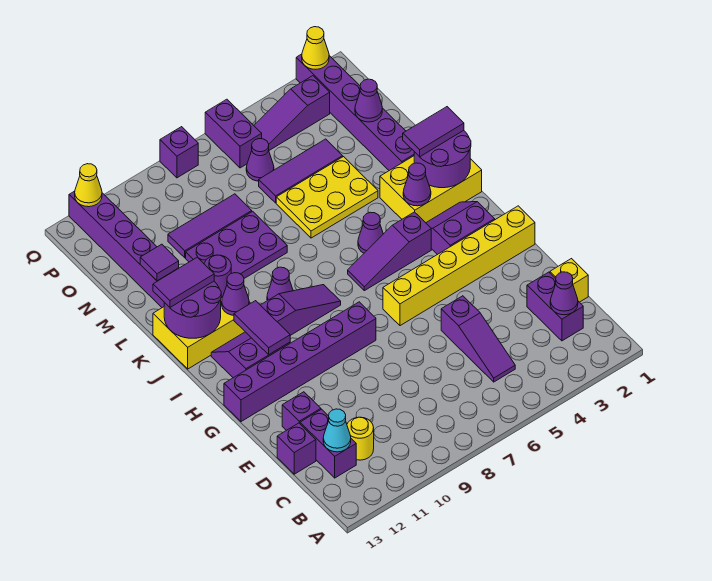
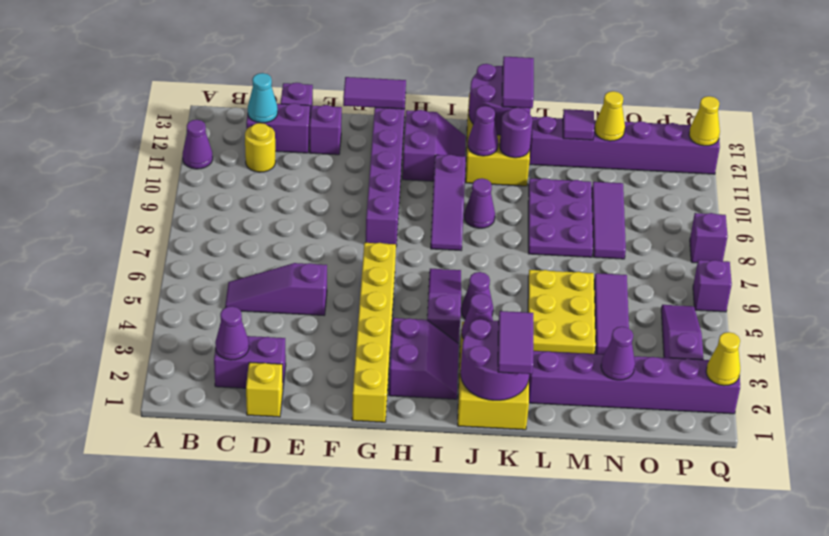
purple 1x2 tile [234,301,290,354] -> purple 1x2 tile moved to [343,77,406,109]
none -> yellow 1x1 cone [594,91,625,141]
purple 1x1 cone [246,139,274,181] -> purple 1x1 cone moved to [183,120,213,169]
purple 1x2 brick [205,99,262,168] -> purple 1x1 brick [693,260,732,312]

